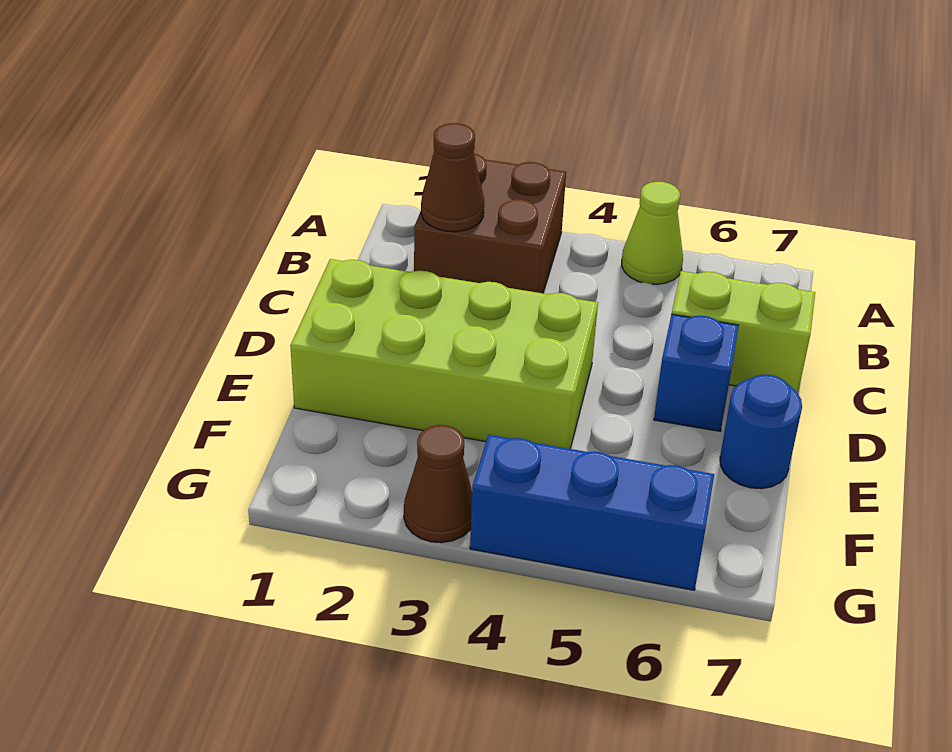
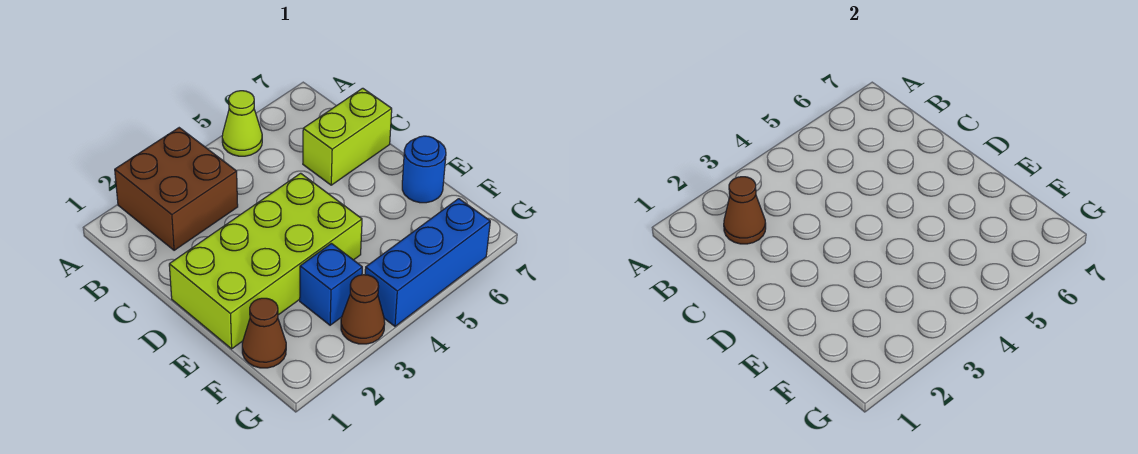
blue 1x1 brick [654,314,739,431] -> blue 1x1 brick moved to [300,244,362,325]
none -> brown 1x1 cone [242,298,286,368]

